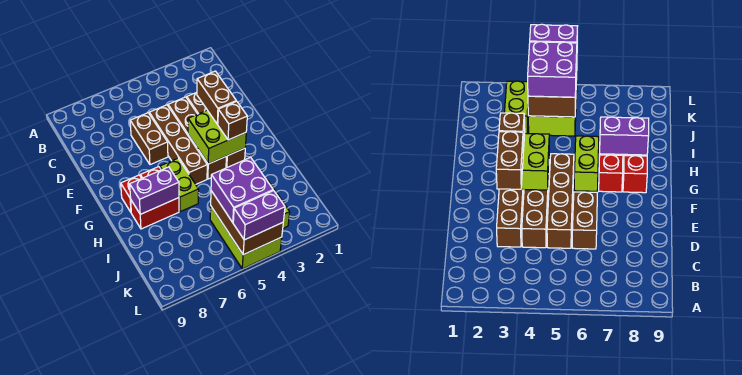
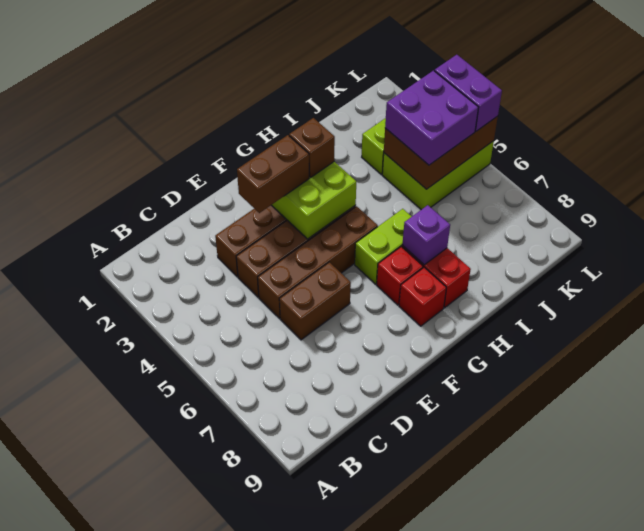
purple 1x2 brick [130,167,179,214] -> purple 1x1 brick [402,205,450,265]

